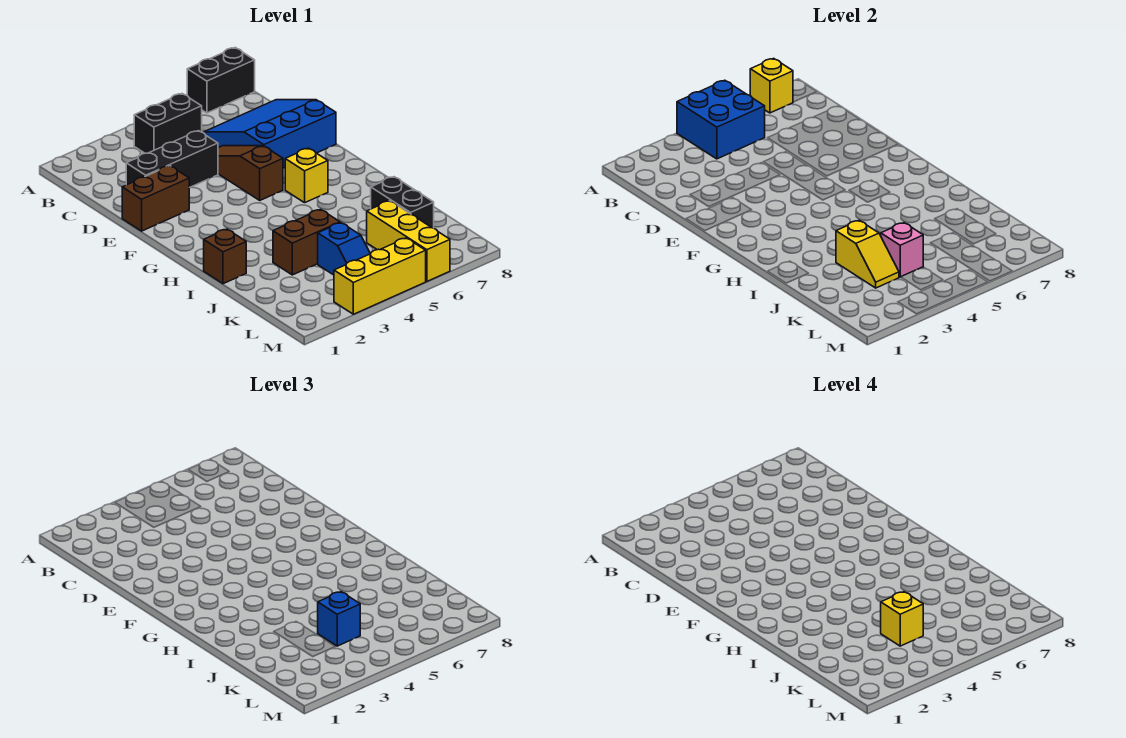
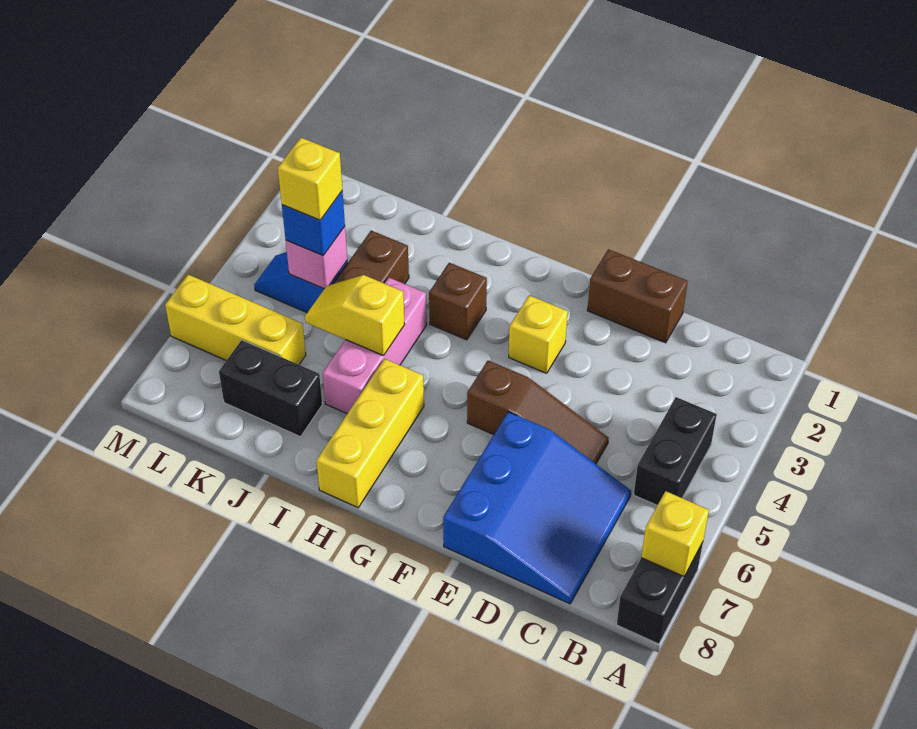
blue 2x2 brick [677,80,765,159] -> none
black 1x3 brick [126,131,218,188] -> none
brown 1x2 brick [122,166,189,231] -> brown 1x2 brick turned to [587,249,688,343]
yellow 1x1 brick [285,148,328,203] -> yellow 1x1 brick moved to [509,295,568,373]
brown 1x1 brick [204,229,246,284] -> brown 1x1 brick moved to [429,263,487,340]
none -> pink 1x3 brick [323,277,427,414]
yellow 1x2 slope [836,220,899,288] -> yellow 1x2 slope moved to [305,275,405,356]
yellow 1x3 brick [334,238,426,314] -> yellow 1x3 brick moved to [316,359,424,508]

